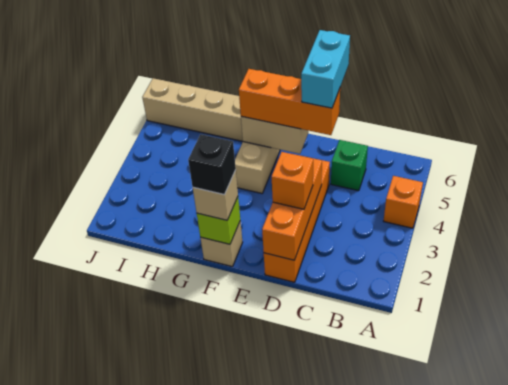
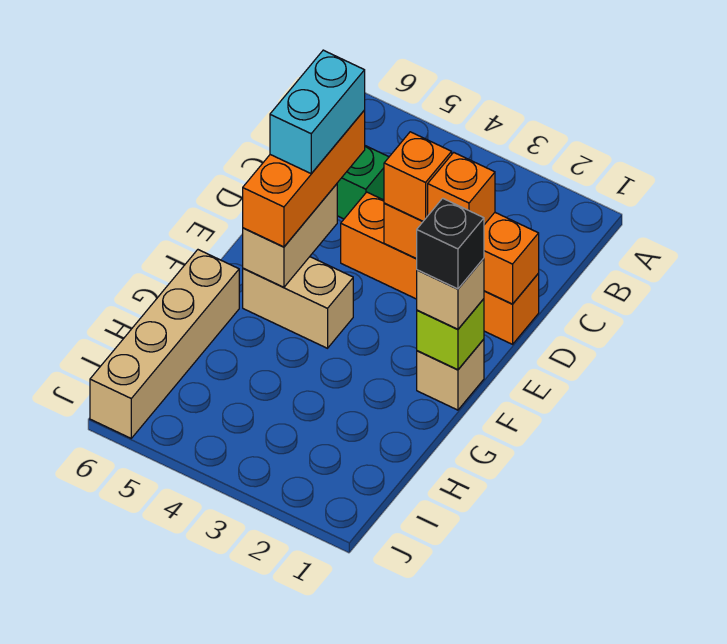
orange 1x1 brick [384,176,423,228] -> orange 1x1 brick moved to [384,132,452,221]
cyan 1x2 brick [301,30,350,108] -> cyan 1x2 brick turned to [270,50,365,174]

